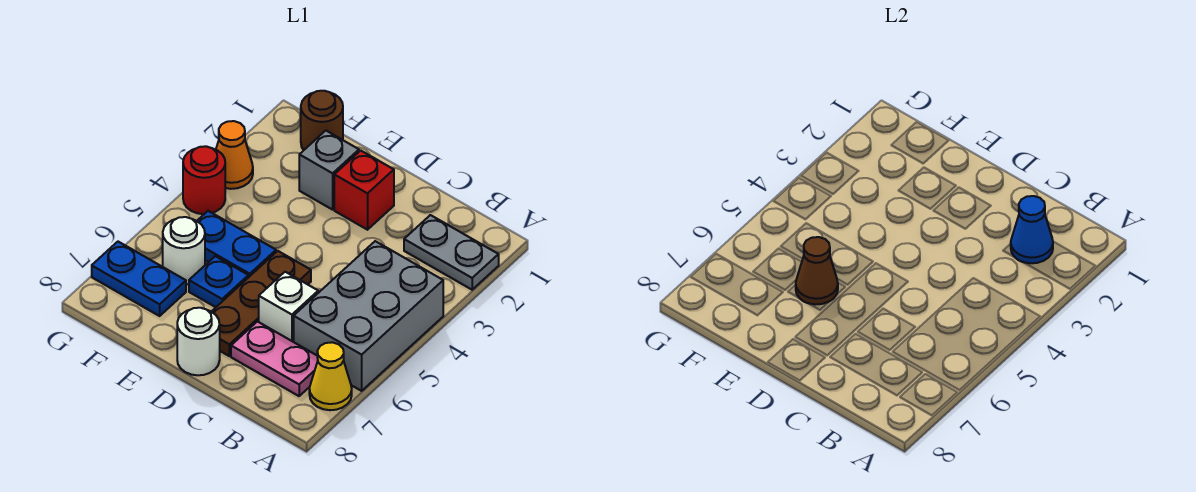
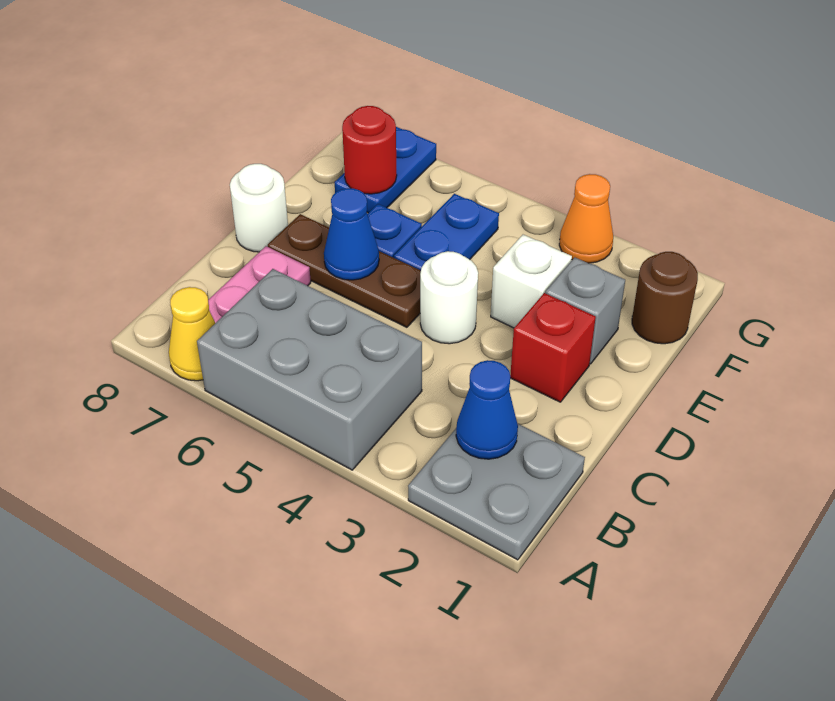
grey 1x2 plate [404,215,499,290] -> grey 2x2 plate [408,423,585,560]
white 1x1 brick [259,272,318,342] -> white 1x1 brick moved to [491,235,572,328]
none -> blue 1x1 cone [324,188,379,280]
brown 1x1 cone [796,237,838,304] -> none
white 1x1 round brick [163,217,205,284] -> white 1x1 round brick moved to [420,251,478,344]
red 1x1 round brick [183,146,225,214] -> red 1x1 round brick moved to [342,106,397,194]

